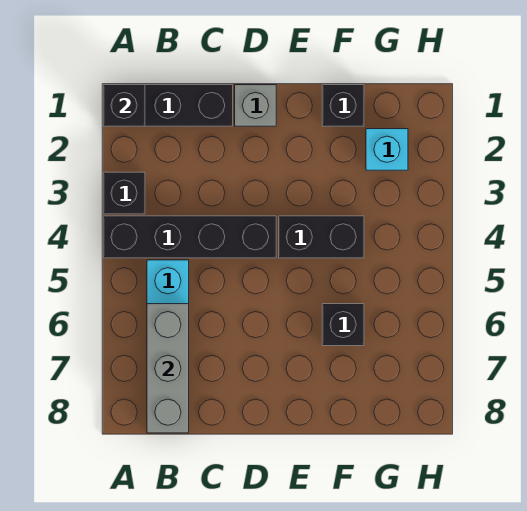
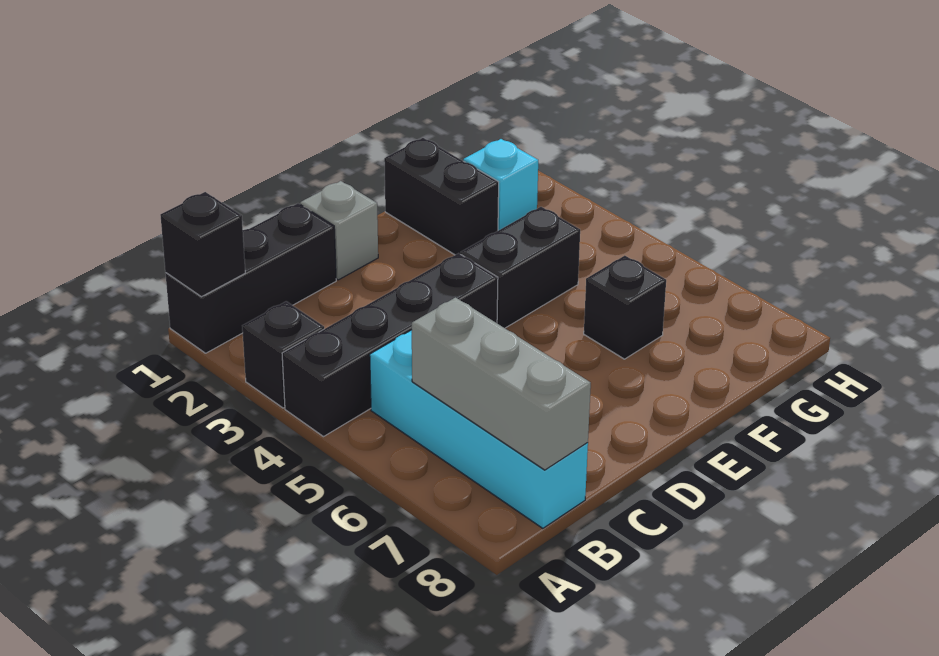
black 1x1 brick [322,85,364,126] -> black 1x2 brick [384,138,499,255]

